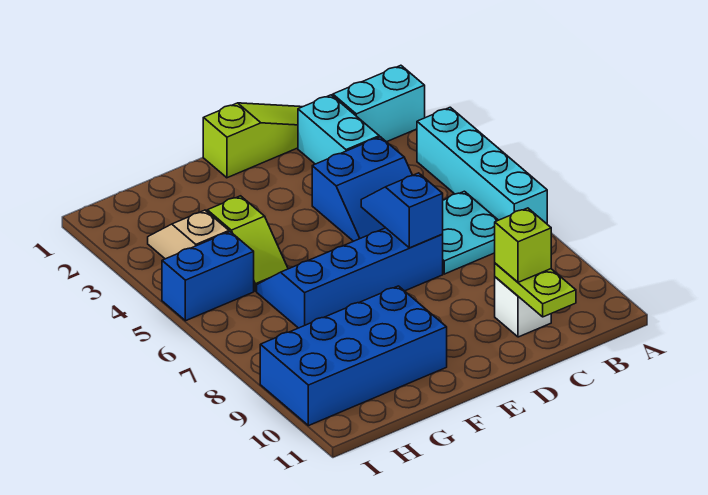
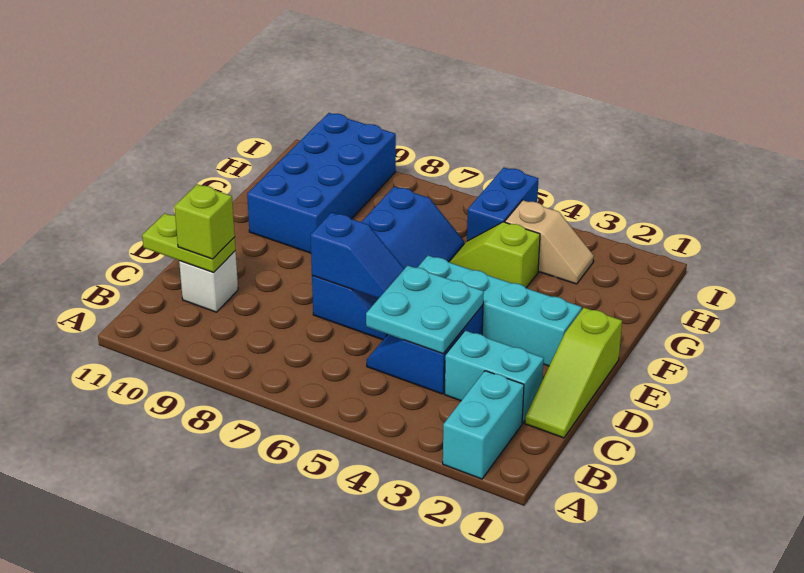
cyan 1x4 brick [417,107,547,224] -> cyan 1x4 brick moved to [417,256,582,366]
cyan 2x2 plate [442,191,498,274] -> cyan 2x2 plate moved to [366,266,484,354]

